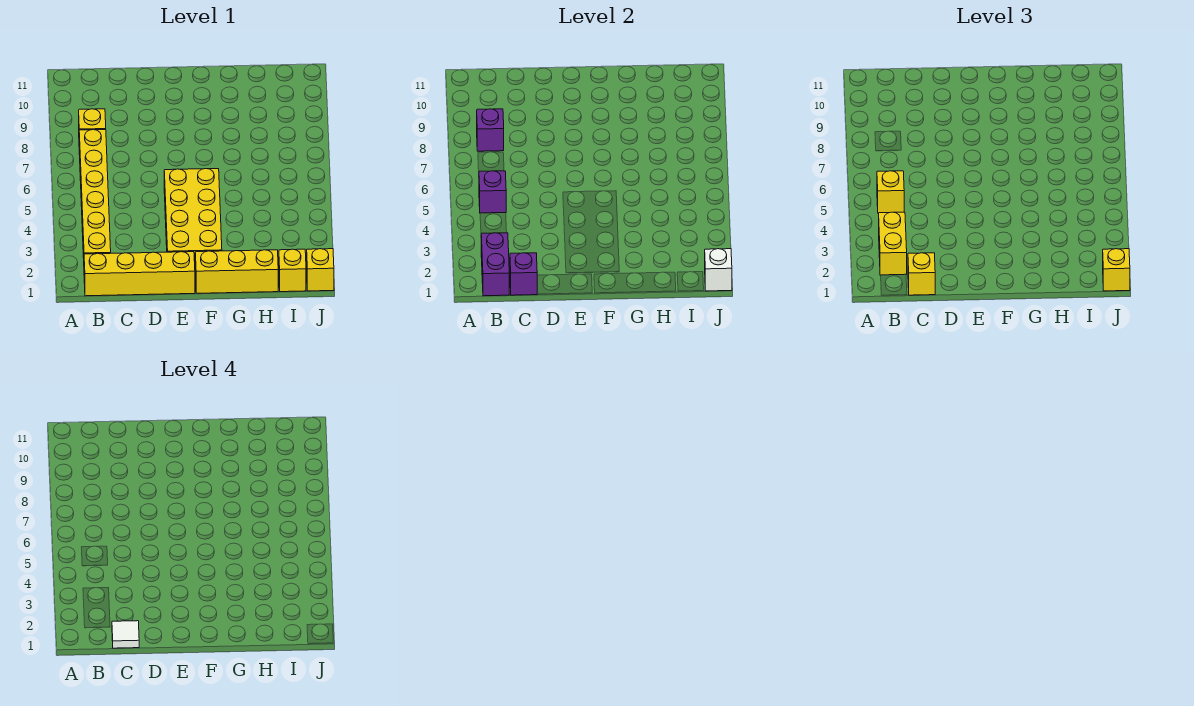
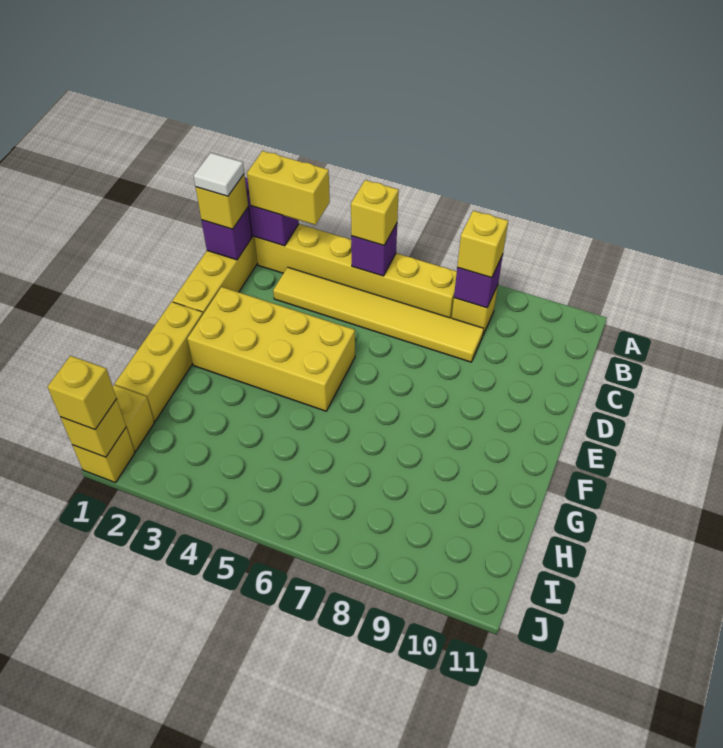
none -> yellow 1x1 brick [457,211,508,278]
none -> yellow 1x6 tile [273,267,484,362]
white 1x1 brick [705,249,732,291] -> yellow 1x1 brick [60,399,126,457]

